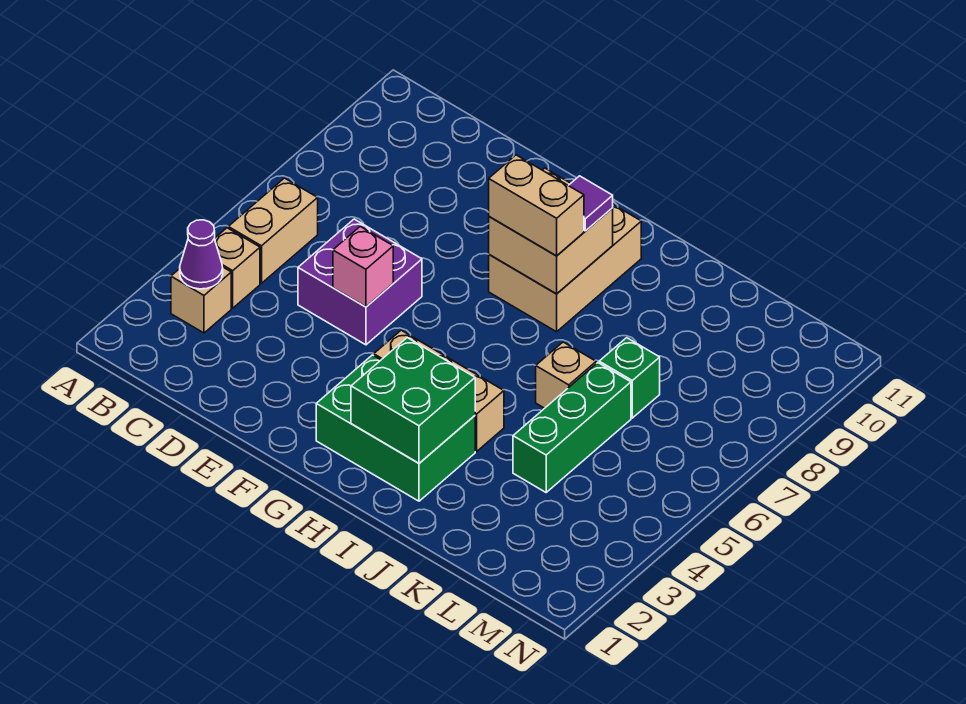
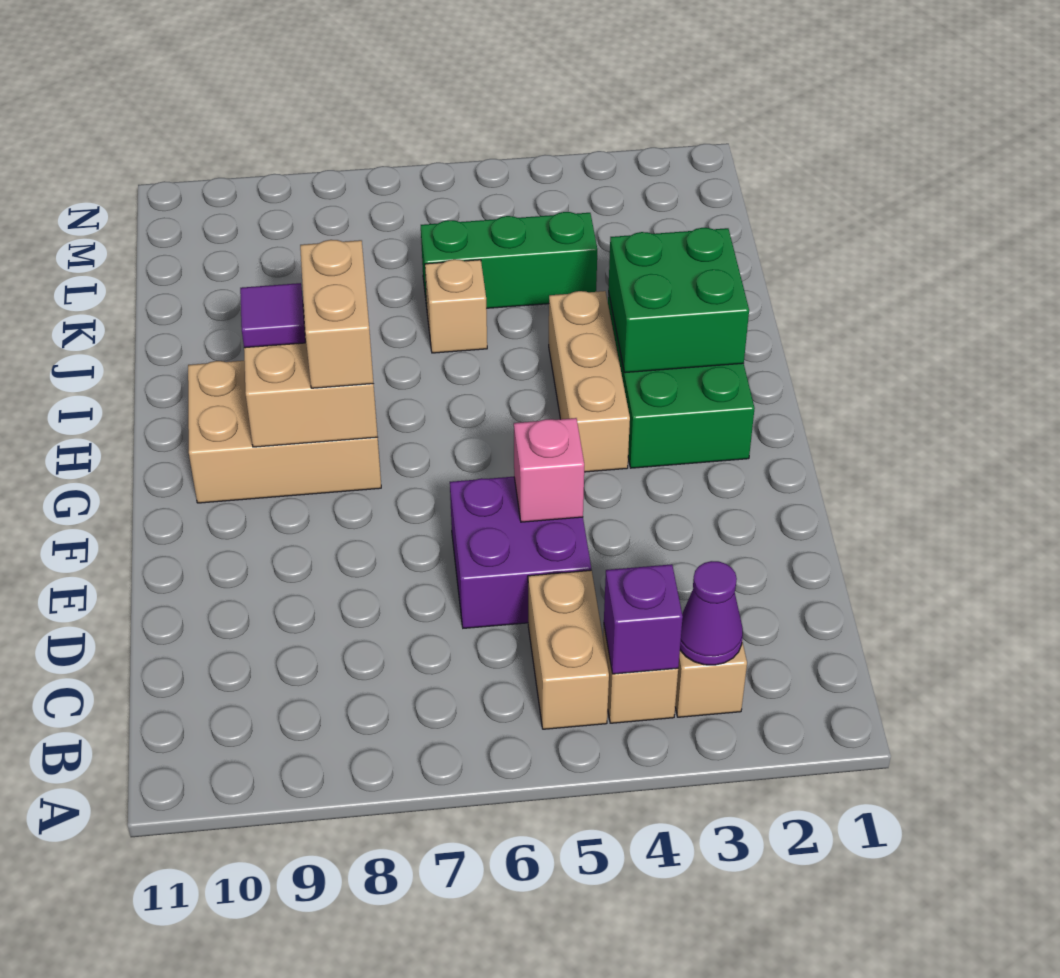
none -> purple 1x1 brick [604,564,683,674]
tan 1x2 brick [228,178,318,283] -> tan 1x2 brick turned to [528,570,609,729]
green 1x1 brick [599,338,660,418] -> none

